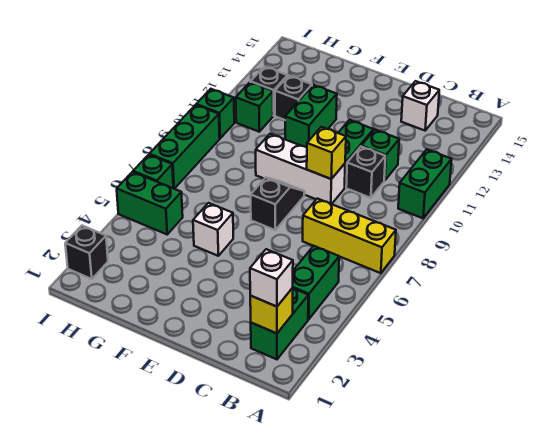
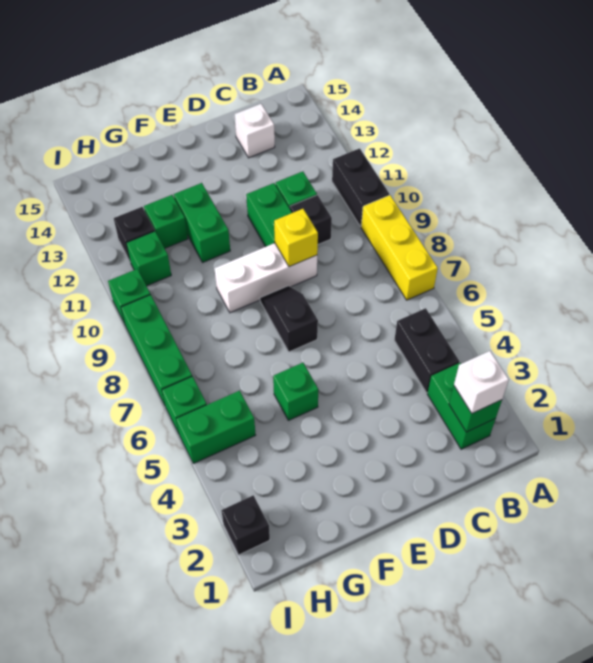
yellow 1x3 brick [303,199,396,273] -> yellow 1x3 brick turned to [361,195,438,300]
green 1x2 brick [398,149,452,218] -> black 1x2 brick [332,148,389,227]
yellow 1x1 brick [250,288,293,333] -> green 1x1 brick [449,386,502,432]
green 1x2 brick [293,246,339,319] -> black 1x2 brick [394,308,459,393]
white 1x1 brick [193,203,233,256] -> green 1x1 brick [273,363,318,420]
black 1x1 brick [275,76,312,120] -> green 1x1 brick [144,195,188,248]

